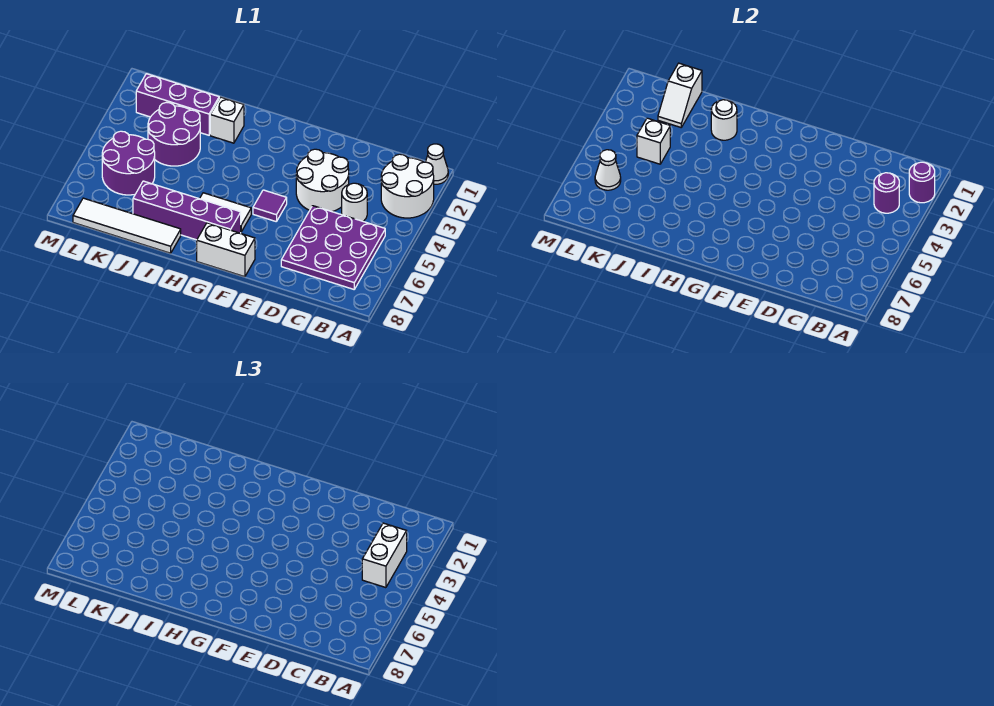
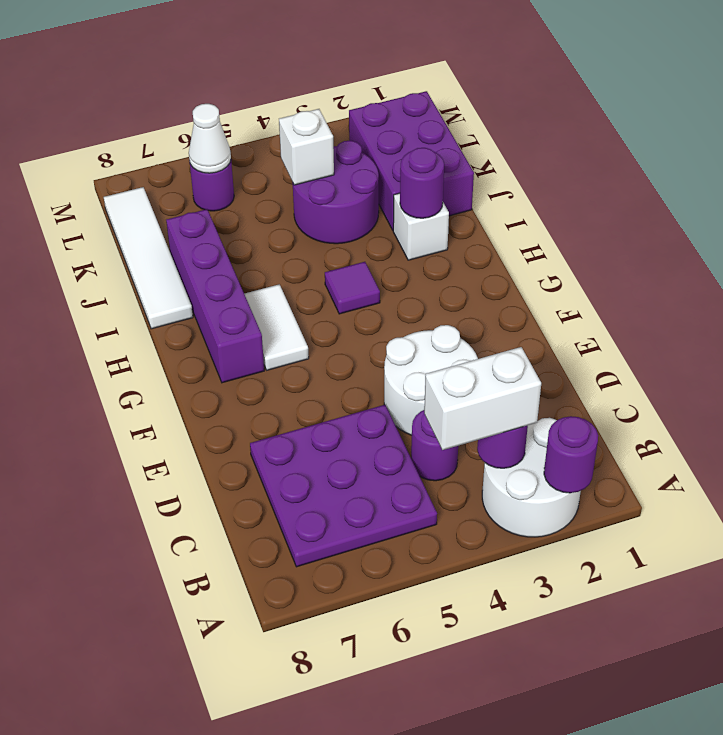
white 1x1 cone [426,144,448,184] -> none
white 1x1 round brick [342,183,367,221] -> purple 1x1 round brick [411,410,458,481]
purple 1x1 tile [253,190,287,222] -> purple 1x1 tile moved to [325,262,380,314]
white 1x2 brick [197,223,255,277] -> none
white 1x1 round brick [711,100,737,140] -> purple 1x1 round brick [400,148,444,218]
purple 1x3 brick [136,74,219,135] -> purple 2x3 brick [349,91,474,230]
white 1x2 slope [658,63,702,127] -> none
purple 2x2 round brick [102,131,155,195] -> purple 1x1 round brick [190,161,234,211]

